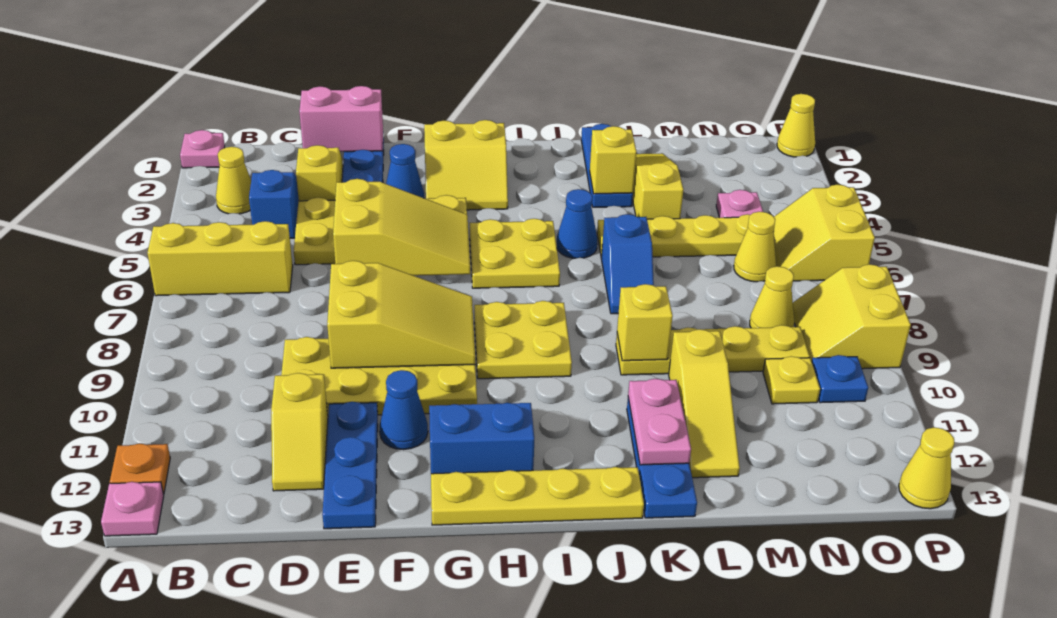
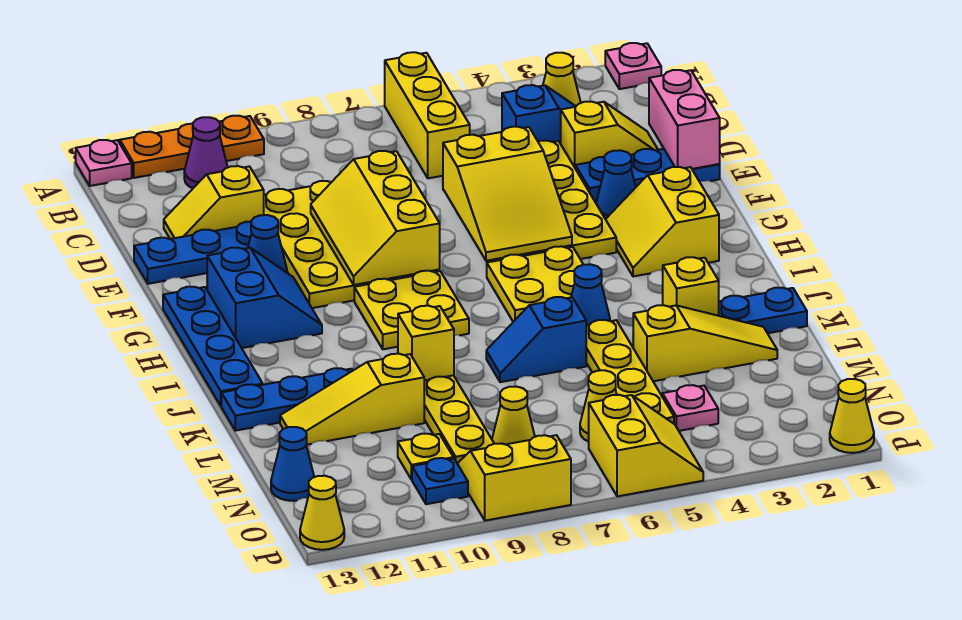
orange 1x1 plate [110,443,170,494] -> orange 1x3 plate [120,116,264,178]
none -> purple 1x1 cone [184,117,228,188]
yellow 2x3 slope [327,261,475,368] -> yellow 2x3 slope turned to [311,151,440,285]
yellow 1x4 plate [431,467,644,525] -> blue 1x4 plate [163,287,263,406]
pink 1x2 plate [628,379,691,465] -> none
none -> blue 1x1 cone [271,427,314,501]
yellow 2x2 slope [773,185,875,281] -> yellow 2x2 slope turned to [589,395,703,496]

